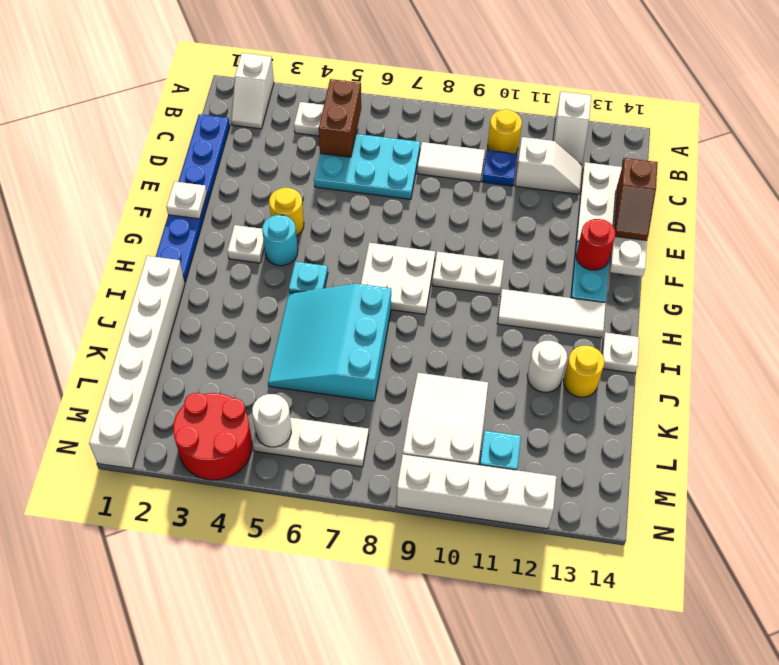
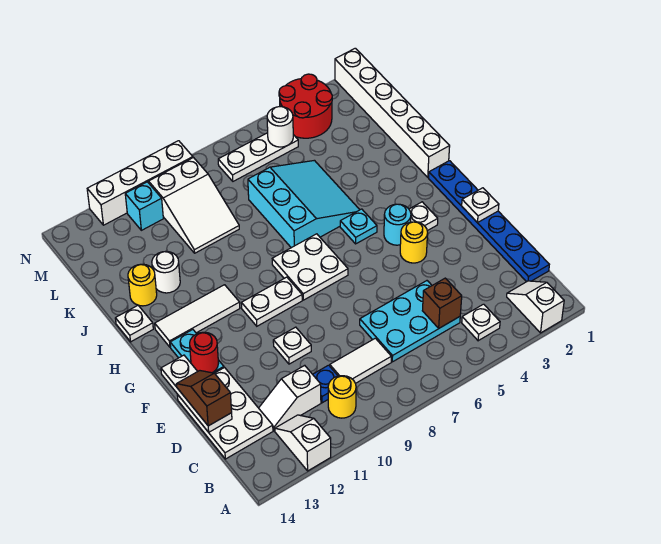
brown 1x2 brick [319,79,361,157] -> brown 1x1 brick [422,278,462,328]
none -> white 1x1 plate [273,327,311,364]

